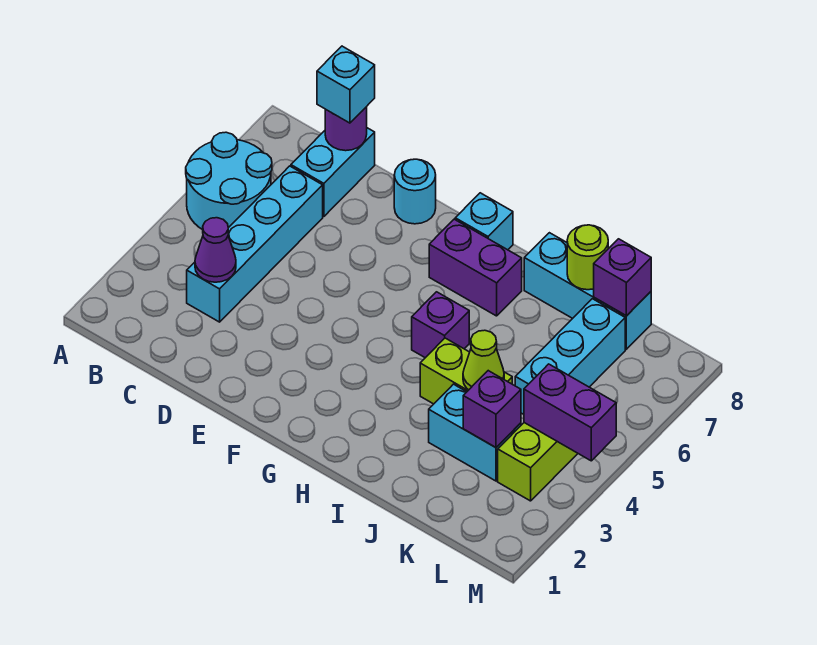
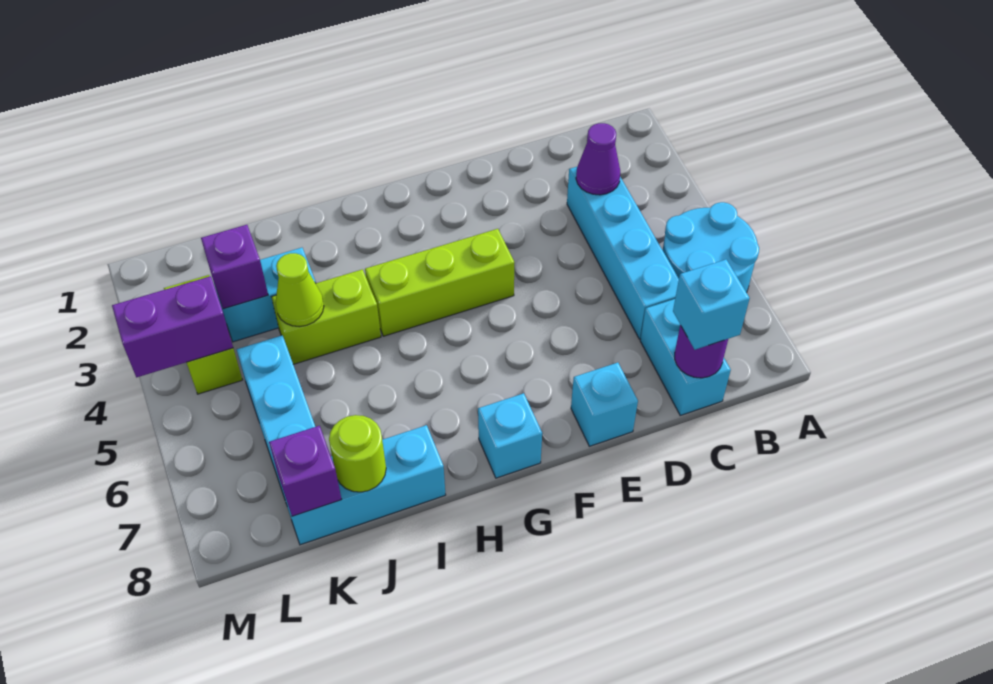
cyan 1x1 round brick [394,159,436,224] -> cyan 1x1 brick [571,363,638,446]
none -> lime 1x3 brick [365,229,514,336]
purple 1x2 brick [429,219,522,316] -> none
purple 1x1 brick [412,292,469,358] -> none

